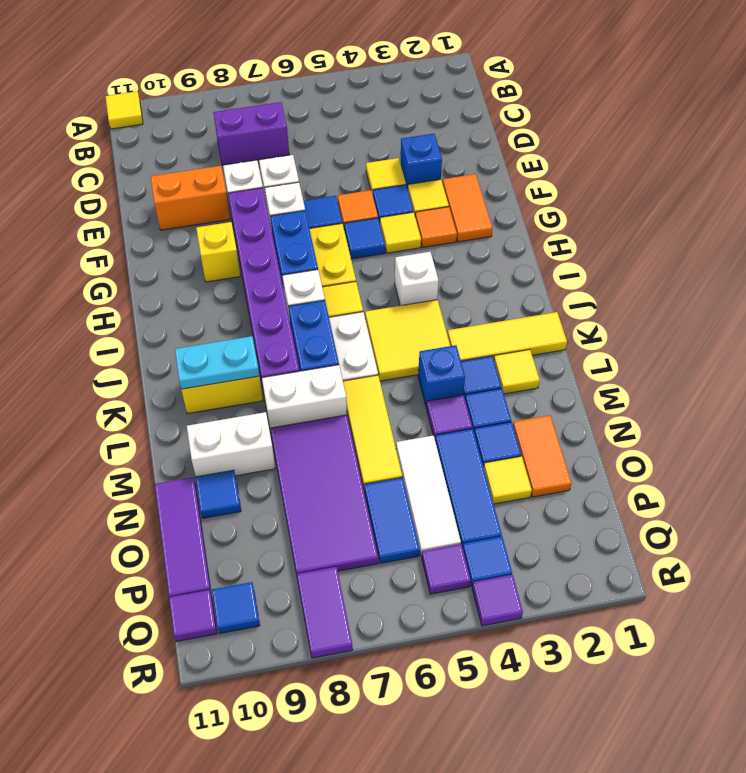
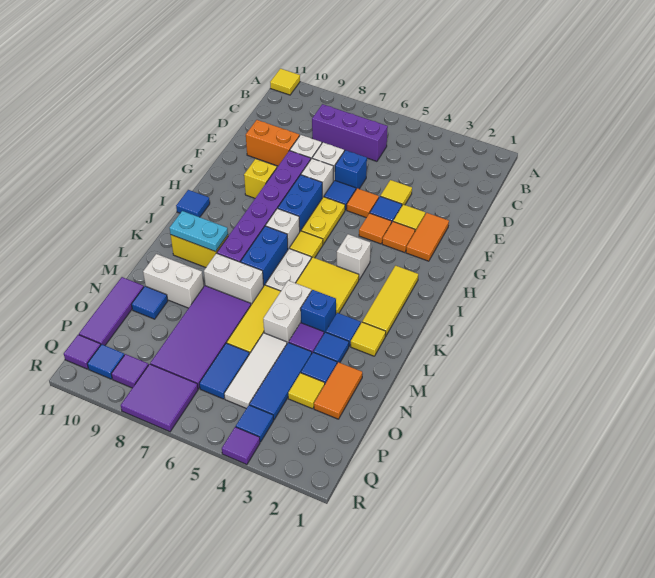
purple 1x2 brick [213,102,289,165] -> purple 1x3 brick [312,104,388,161]
blue 1x1 brick [401,134,442,189] -> blue 1x1 brick moved to [335,150,367,189]
yellow 1x1 tile [380,212,421,253] -> orange 1x1 tile [359,213,392,244]
blue 1x1 tile [344,218,385,259] -> blue 1x1 tile moved to [176,190,210,217]
yellow 1x3 tile [448,312,567,361] -> yellow 1x3 tile turned to [362,266,418,336]
none -> white 1x2 brick [263,281,311,343]
purple 1x1 tile [422,544,471,594] -> purple 1x1 tile moved to [111,354,148,388]
purple 1x2 tile [297,567,353,658] -> purple 2x2 tile [121,364,198,432]

